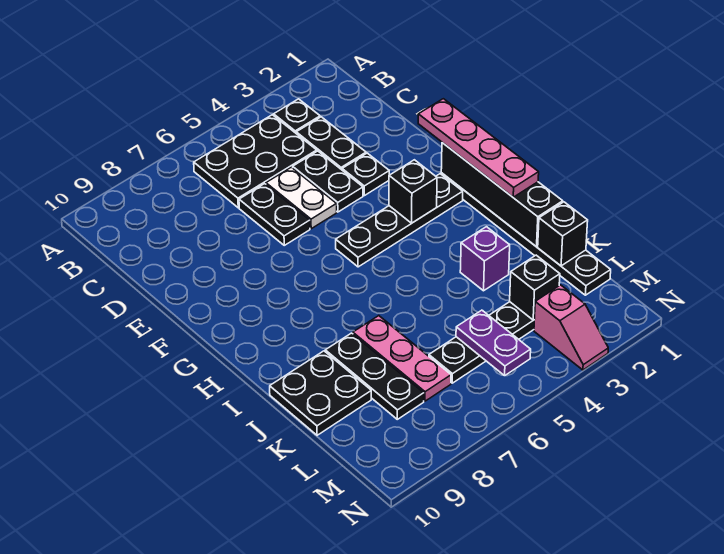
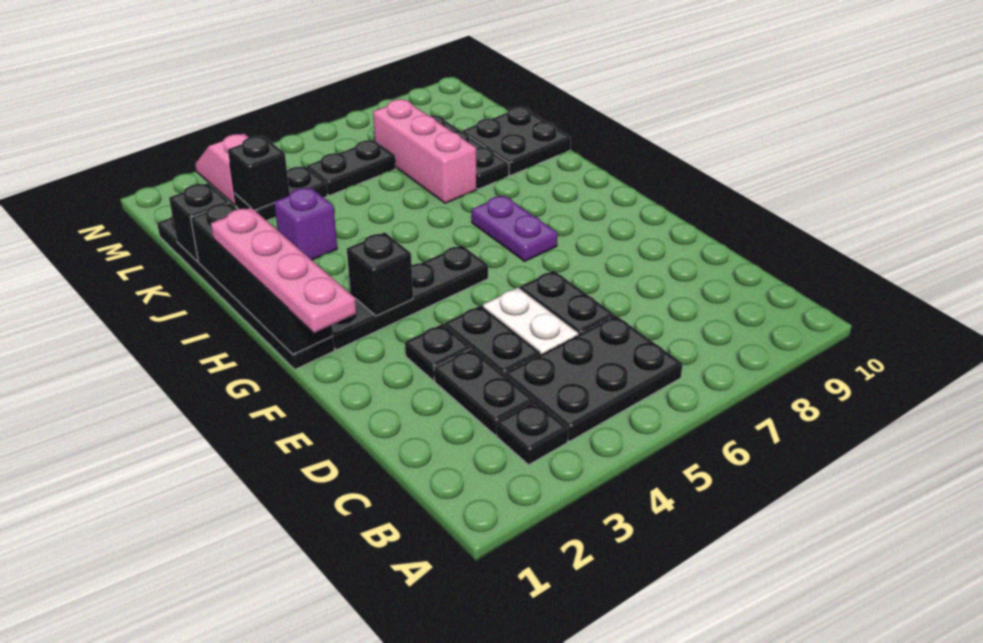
pink 1x3 plate [353,316,451,401] -> pink 1x3 brick [373,99,477,203]
purple 1x2 plate [456,310,531,376] -> purple 1x2 plate moved to [472,195,557,261]

